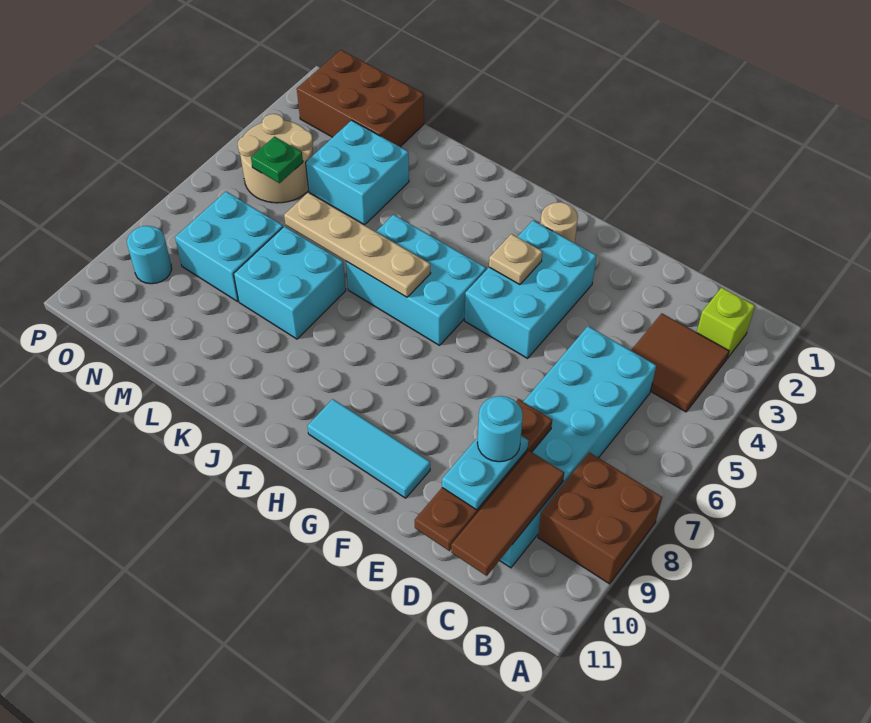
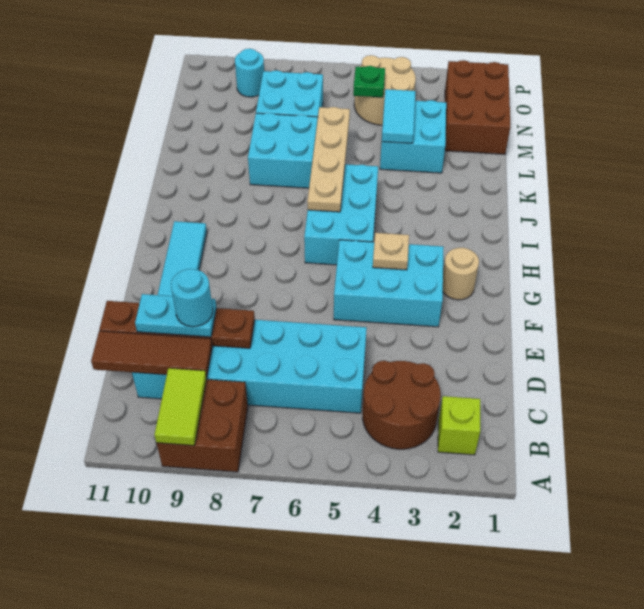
none -> lime 1x2 tile [154,368,207,446]
brown 2x2 tile [631,313,729,412] -> brown 2x2 round brick [363,361,441,449]
none -> cyan 1x2 tile [382,89,416,143]

